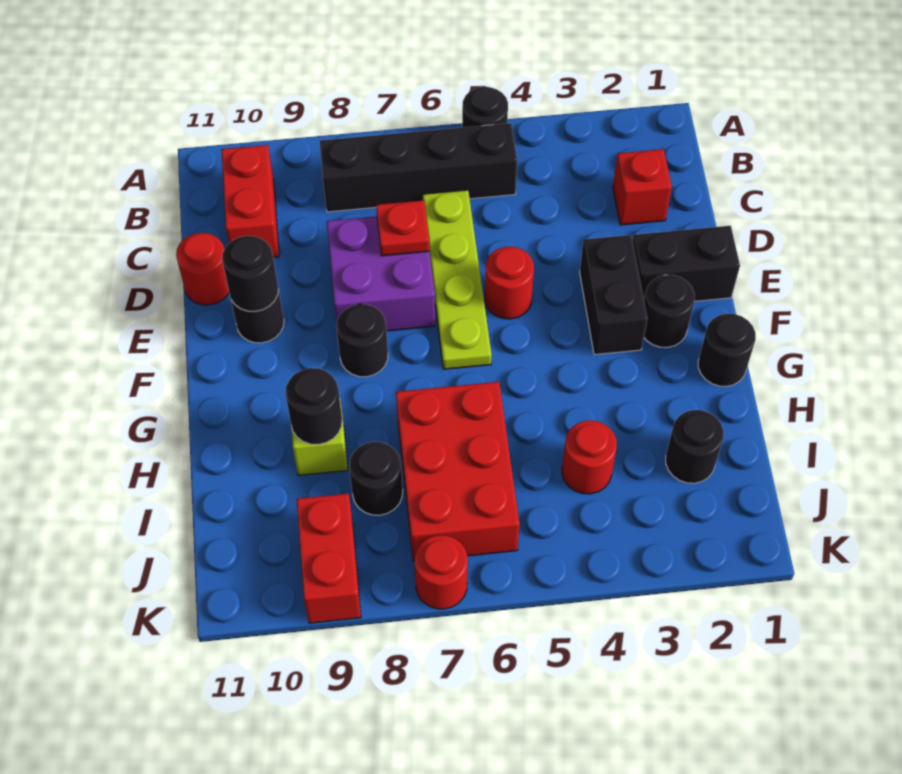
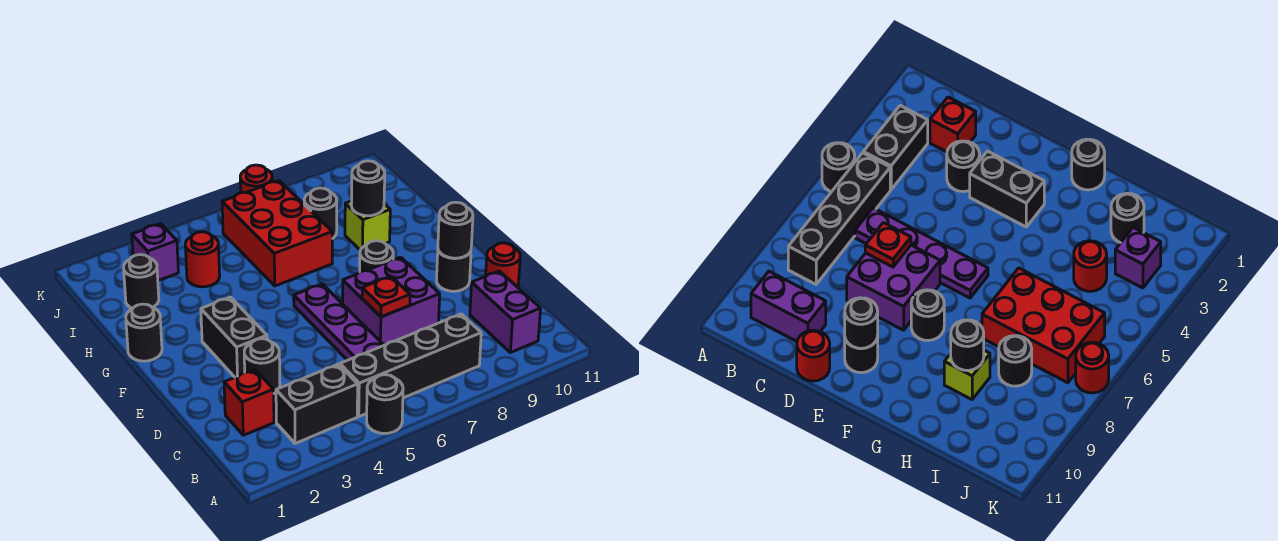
red 1x2 brick [221,145,279,257] -> purple 1x2 brick [470,271,541,353]
lime 1x4 plate [422,190,492,369] -> purple 1x4 plate [294,284,384,360]
black 1x2 brick [632,226,740,301] -> black 1x2 brick moved to [276,364,358,443]
red 1x1 round brick [485,247,534,319] -> none
black 1x1 round brick [644,275,695,347] -> black 1x1 round brick moved to [244,339,280,393]
none -> purple 1x1 brick [132,224,178,281]
red 1x2 brick [297,493,361,623] -> none

